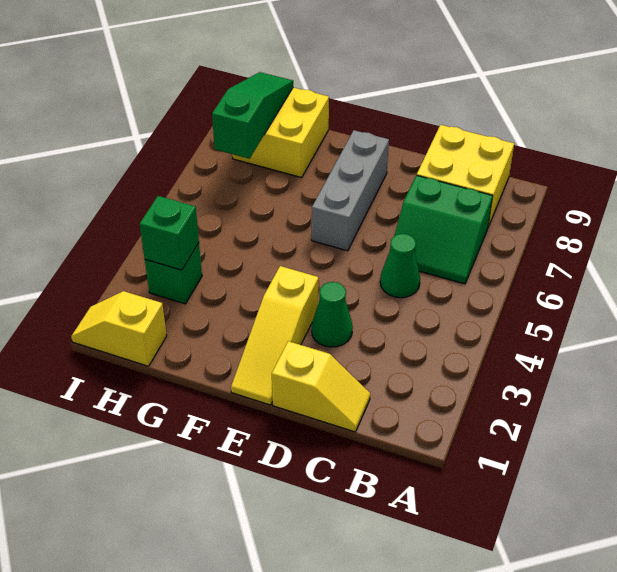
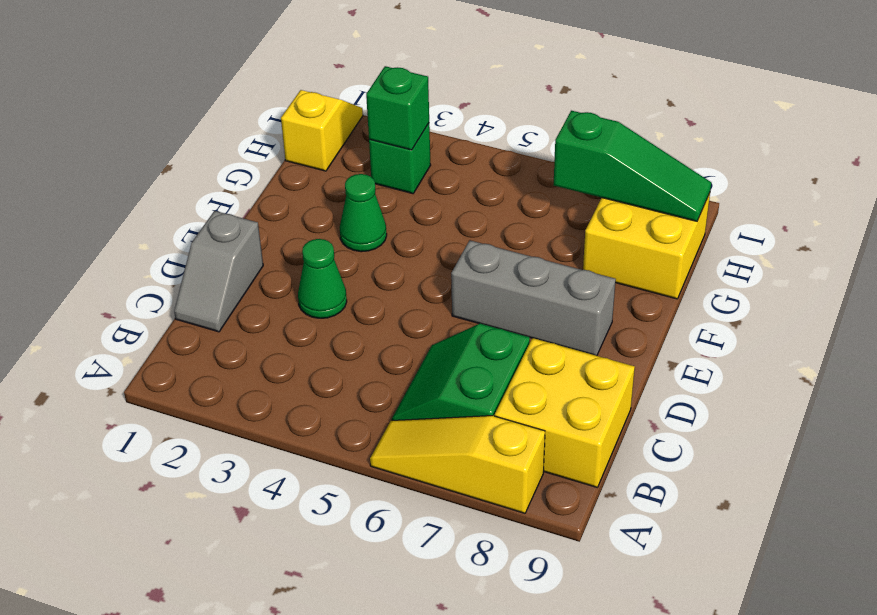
yellow 1x2 slope [272,341,370,432] -> grey 1x2 slope [174,211,263,332]
green 1x1 cone [380,234,420,298] -> green 1x1 cone moved to [340,174,387,252]
yellow 1x3 slope [231,266,318,405] -> yellow 1x3 slope moved to [370,416,545,513]

